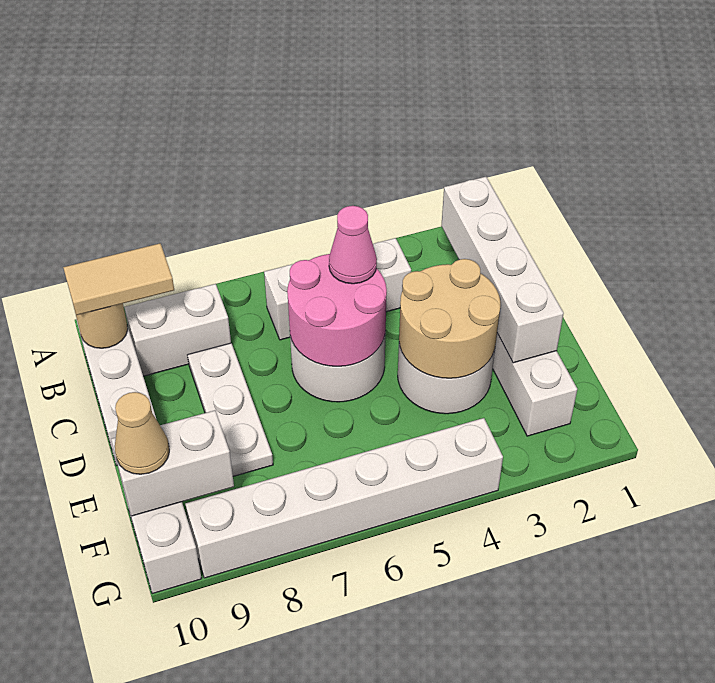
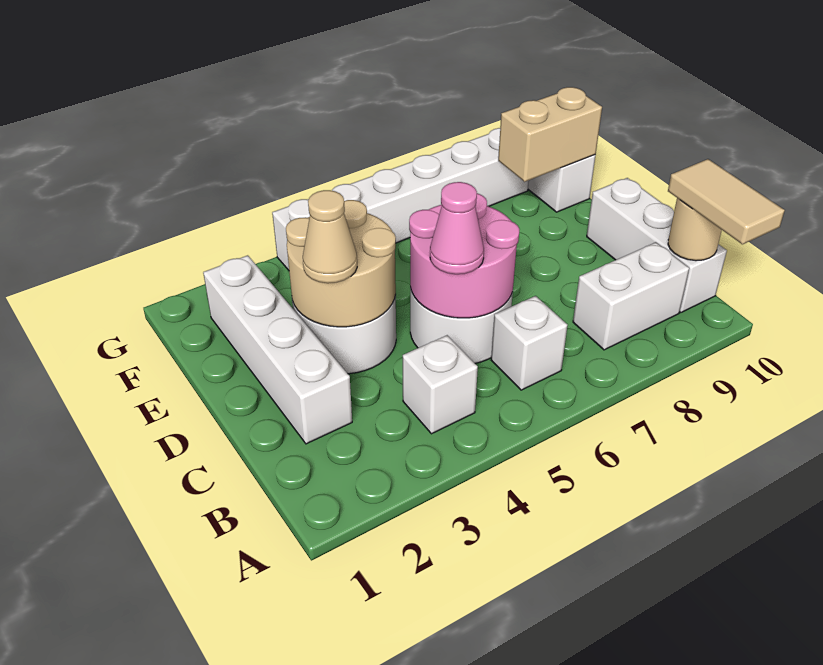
white 1x4 brick [441,177,564,363] -> none
tan 1x2 tile [63,243,174,315] -> tan 1x2 tile turned to [668,159,785,244]
white 1x3 plate [188,343,273,476] -> none
white 1x2 brick [111,410,234,516] -> tan 1x2 brick [498,87,602,182]
tan 1x1 cone [115,392,169,474] -> tan 1x1 cone moved to [303,190,357,283]

